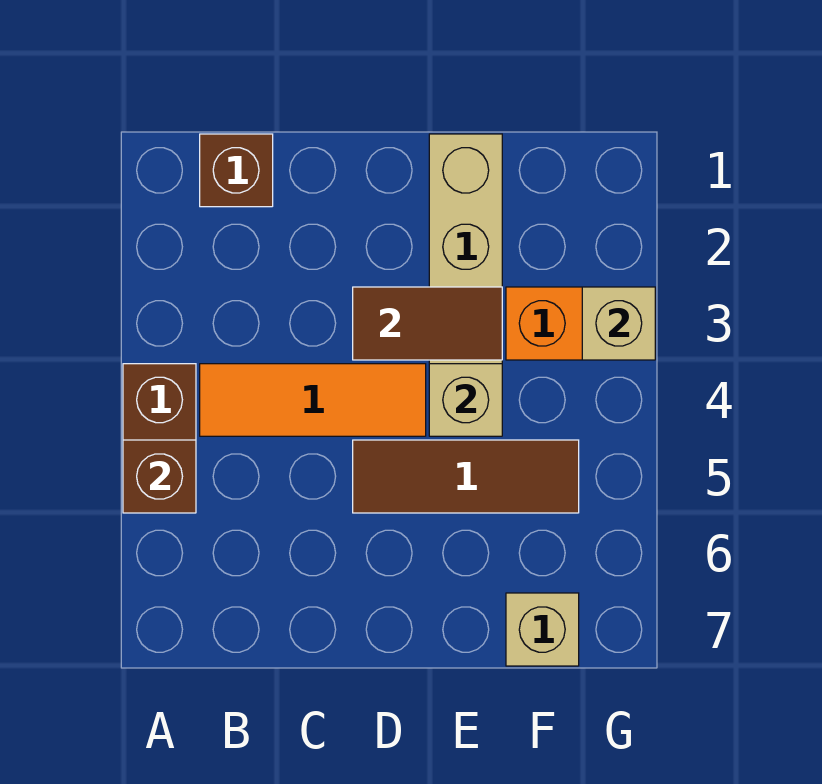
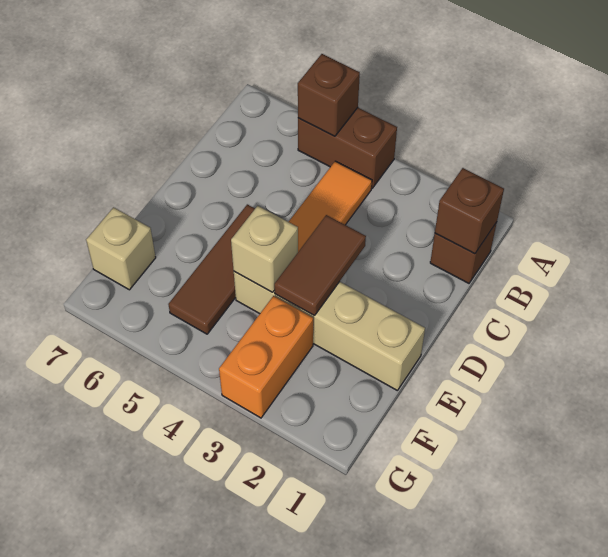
none -> brown 1x1 brick [435,168,504,254]
tan 1x1 brick [582,287,655,360] -> none

